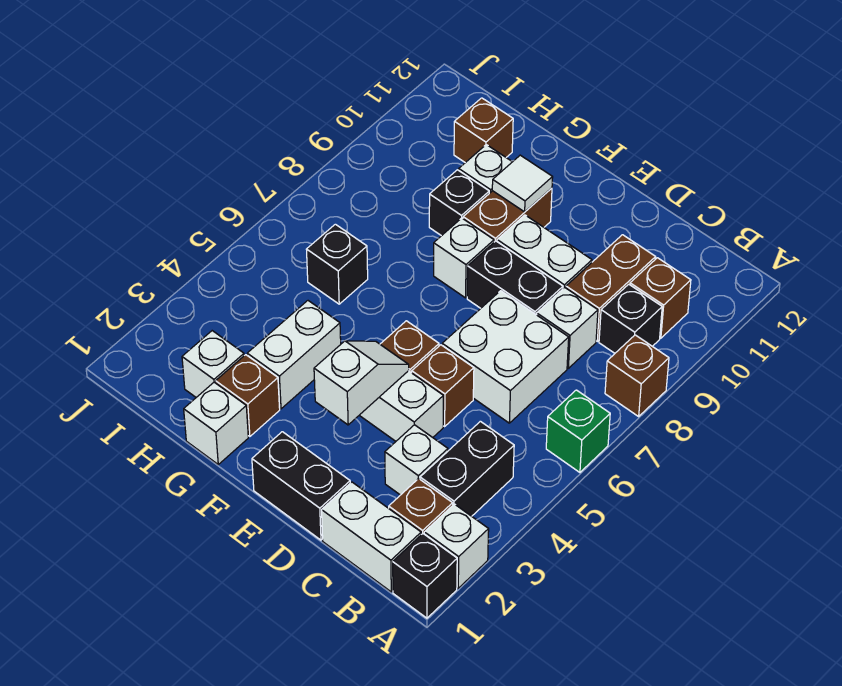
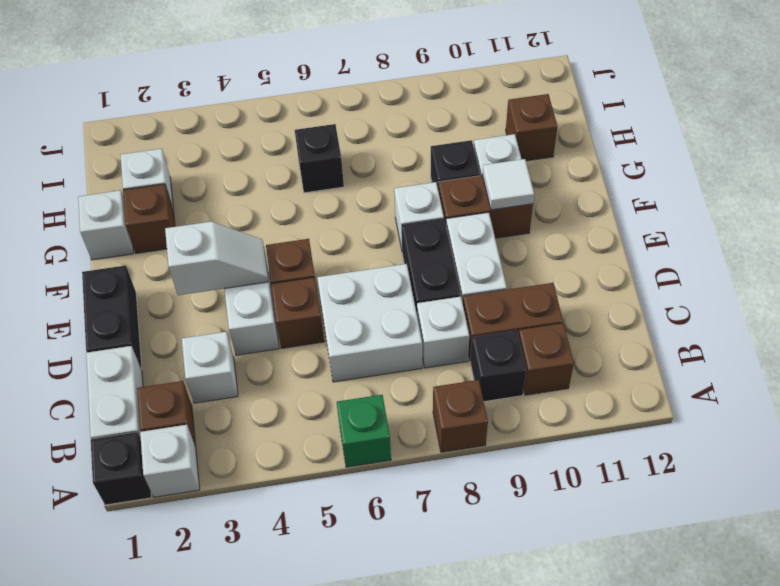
black 1x2 brick [420,421,514,516] -> none
white 1x2 brick [247,301,341,409] -> none

